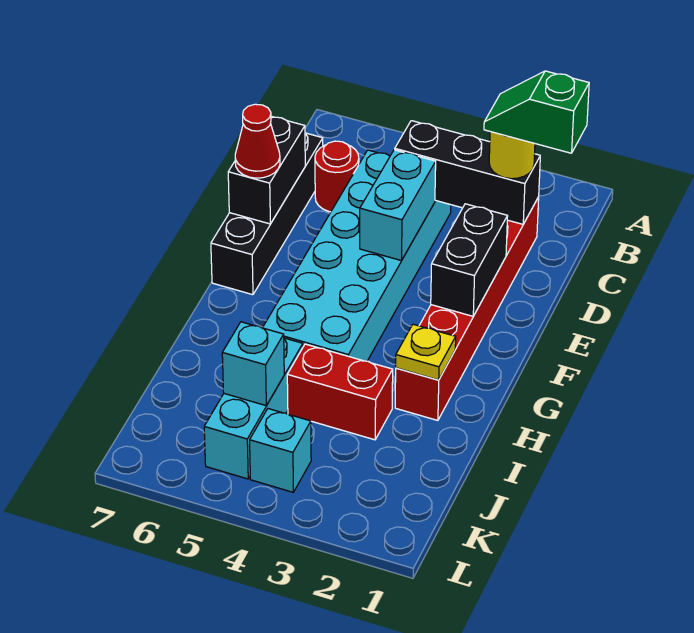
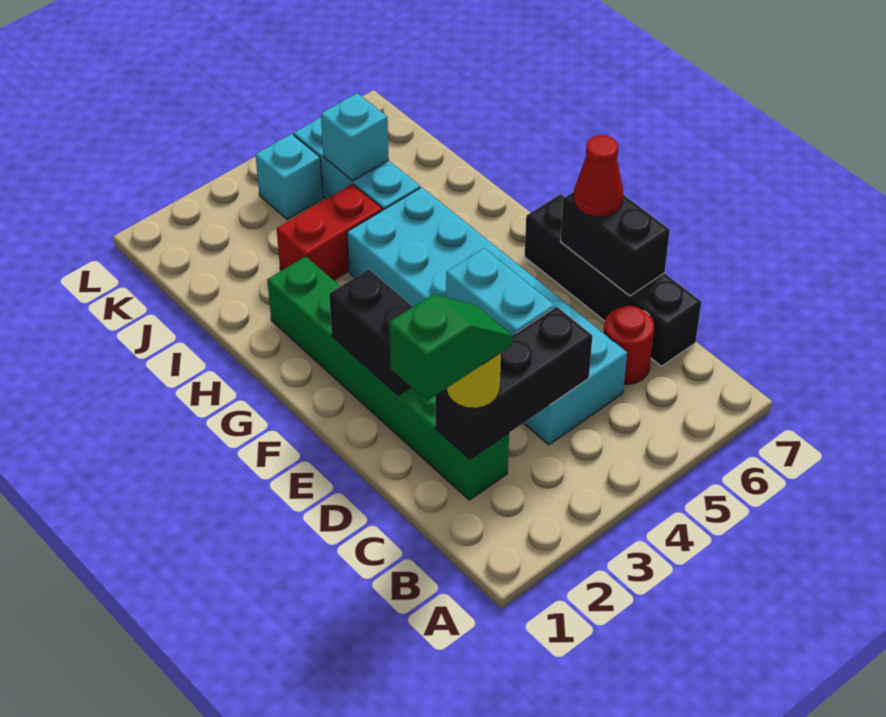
red 1x6 brick [395,197,539,420] -> green 1x6 brick [267,256,509,500]
yellow 1x1 plate [396,324,456,380] -> none

